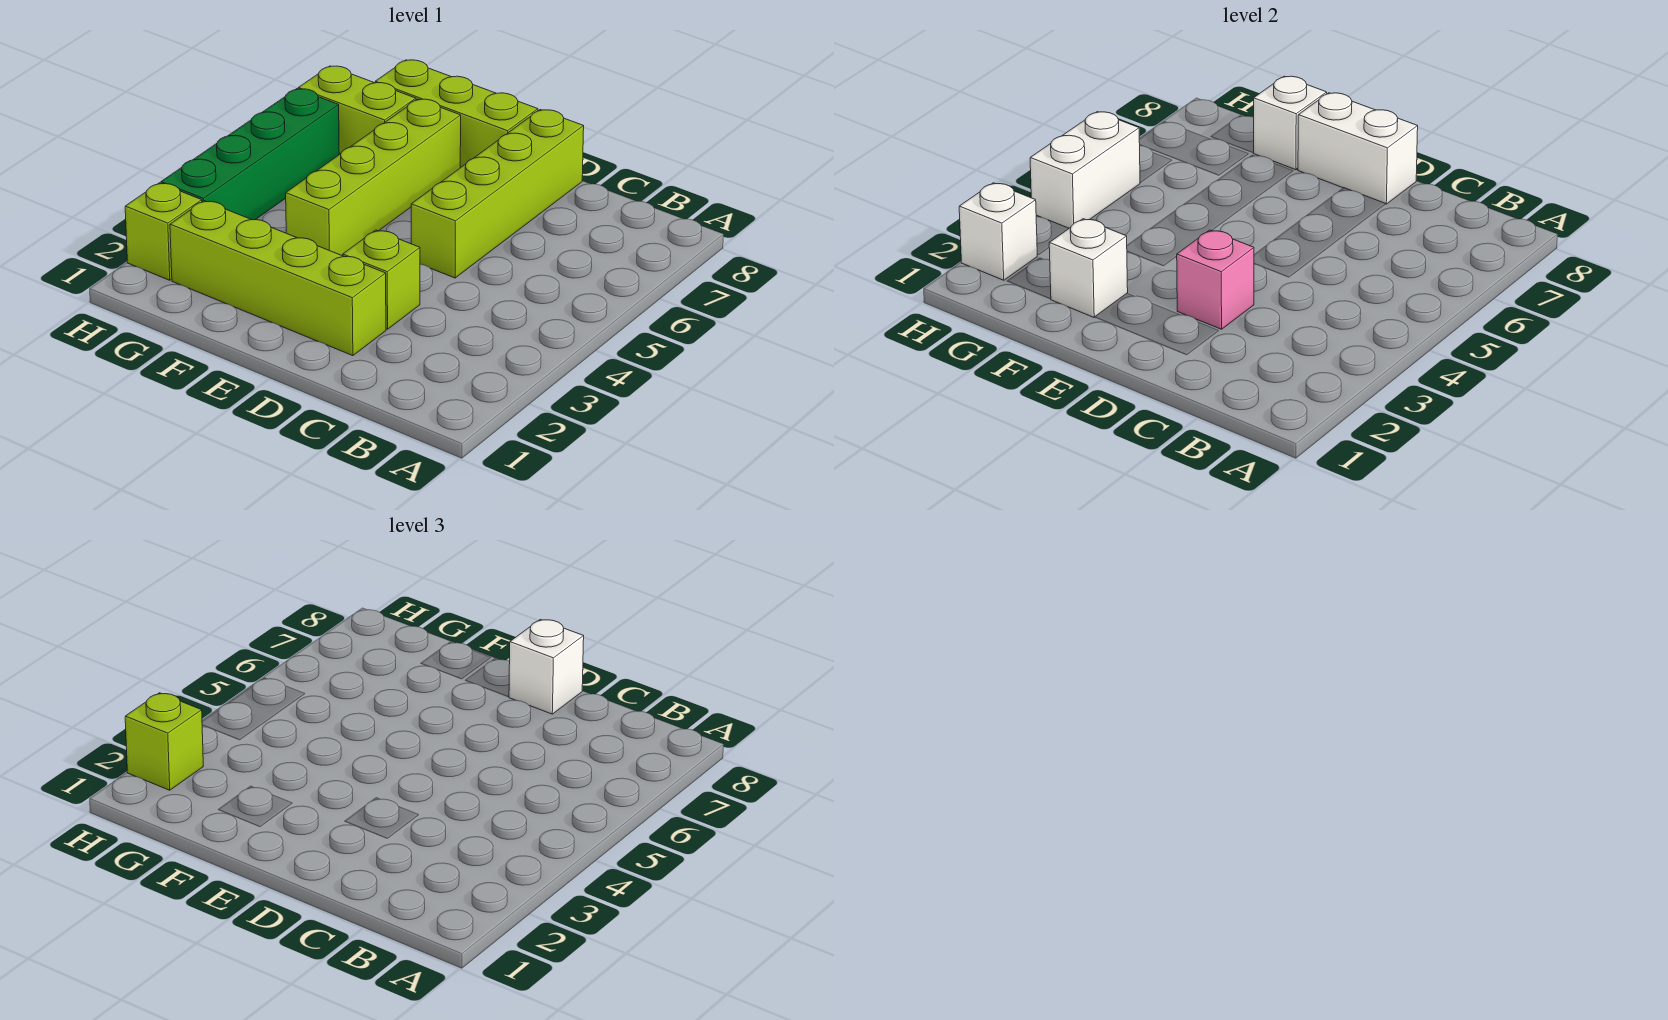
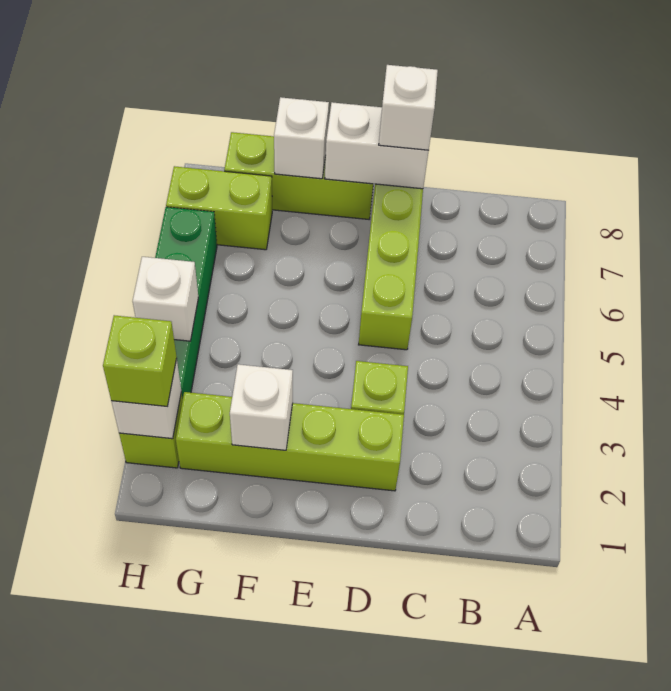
pink 1x1 brick [1177,230,1254,329] -> none
lime 1x4 brick [286,99,461,256] -> none
white 1x2 brick [1030,112,1140,228] -> white 1x1 brick [133,257,198,341]

